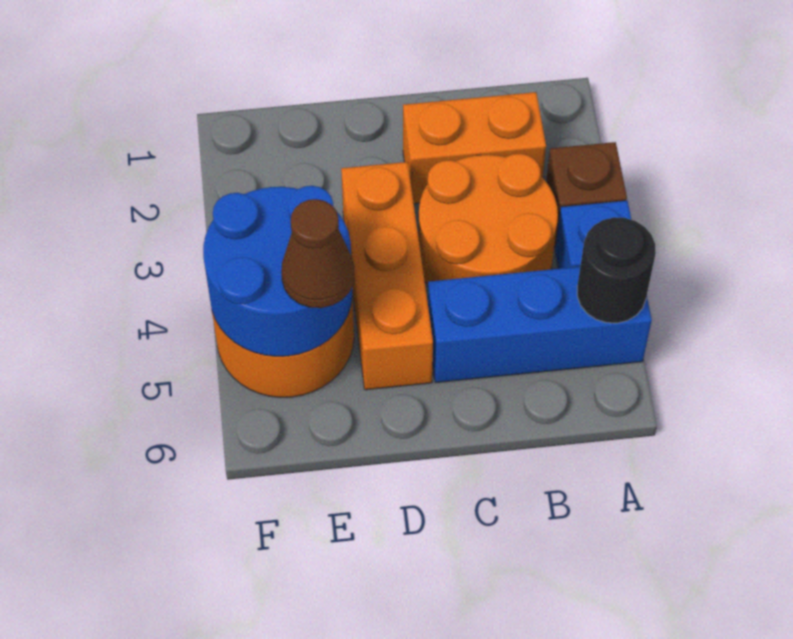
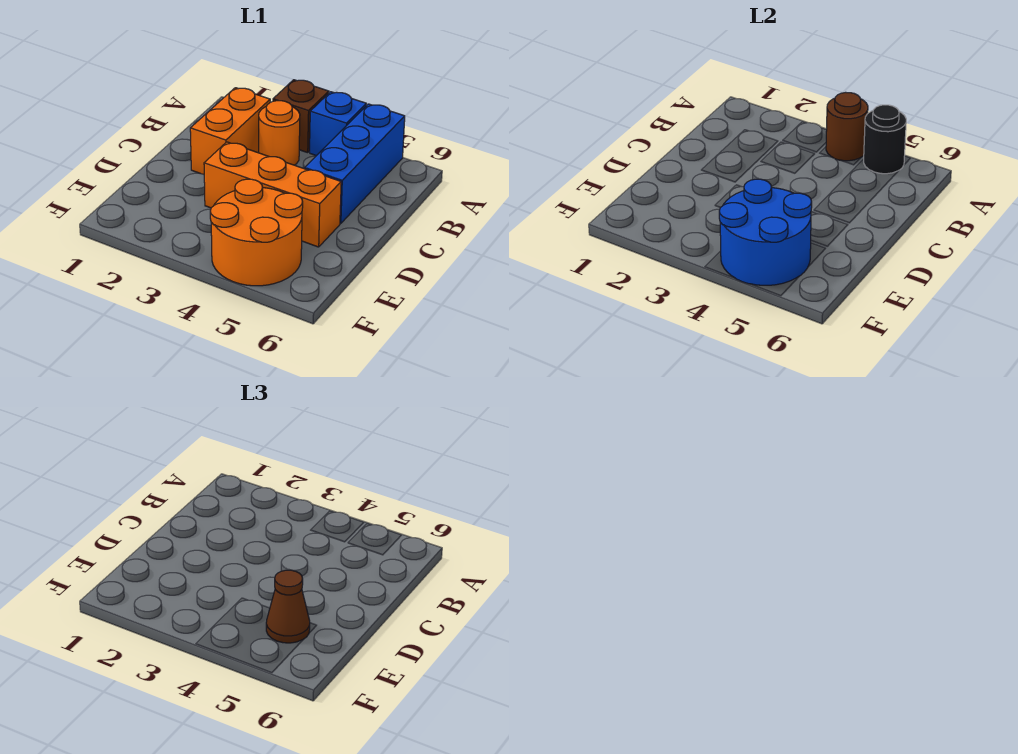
none -> brown 1x1 round brick [826,92,868,161]
orange 2x2 round brick [418,154,558,285] -> orange 1x1 round brick [259,101,300,165]

